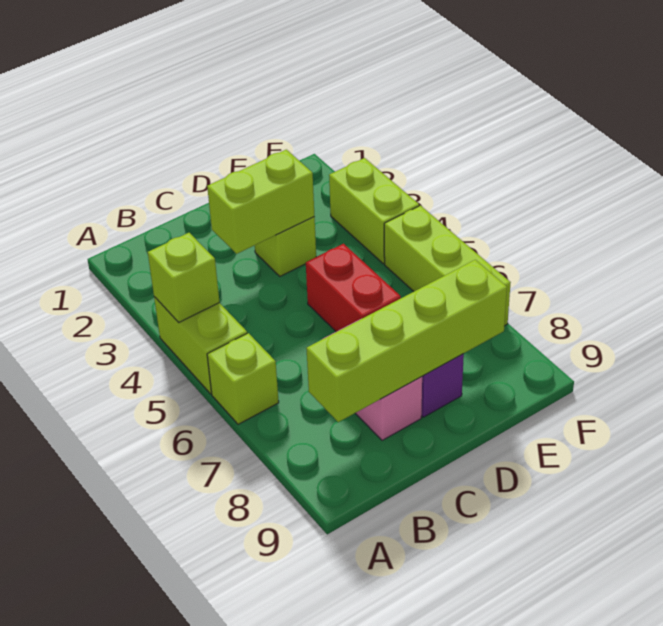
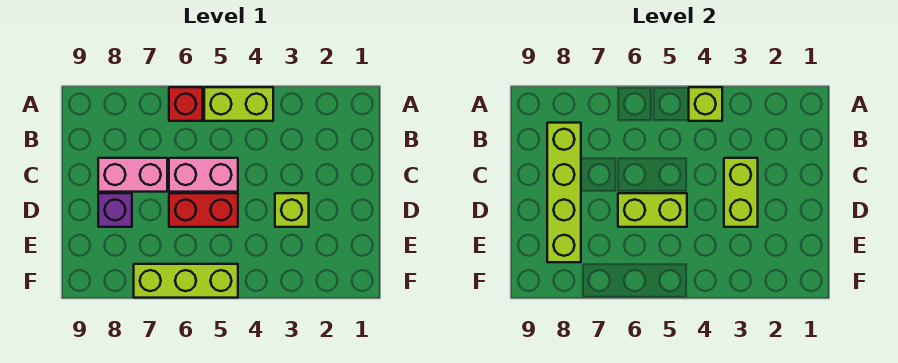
lime 1x1 brick [207,333,279,424] -> red 1x1 brick [169,87,203,121]
none -> pink 1x2 brick [169,158,238,192]
lime 1x2 brick [329,158,419,264] -> lime 1x2 brick moved to [618,193,687,227]

